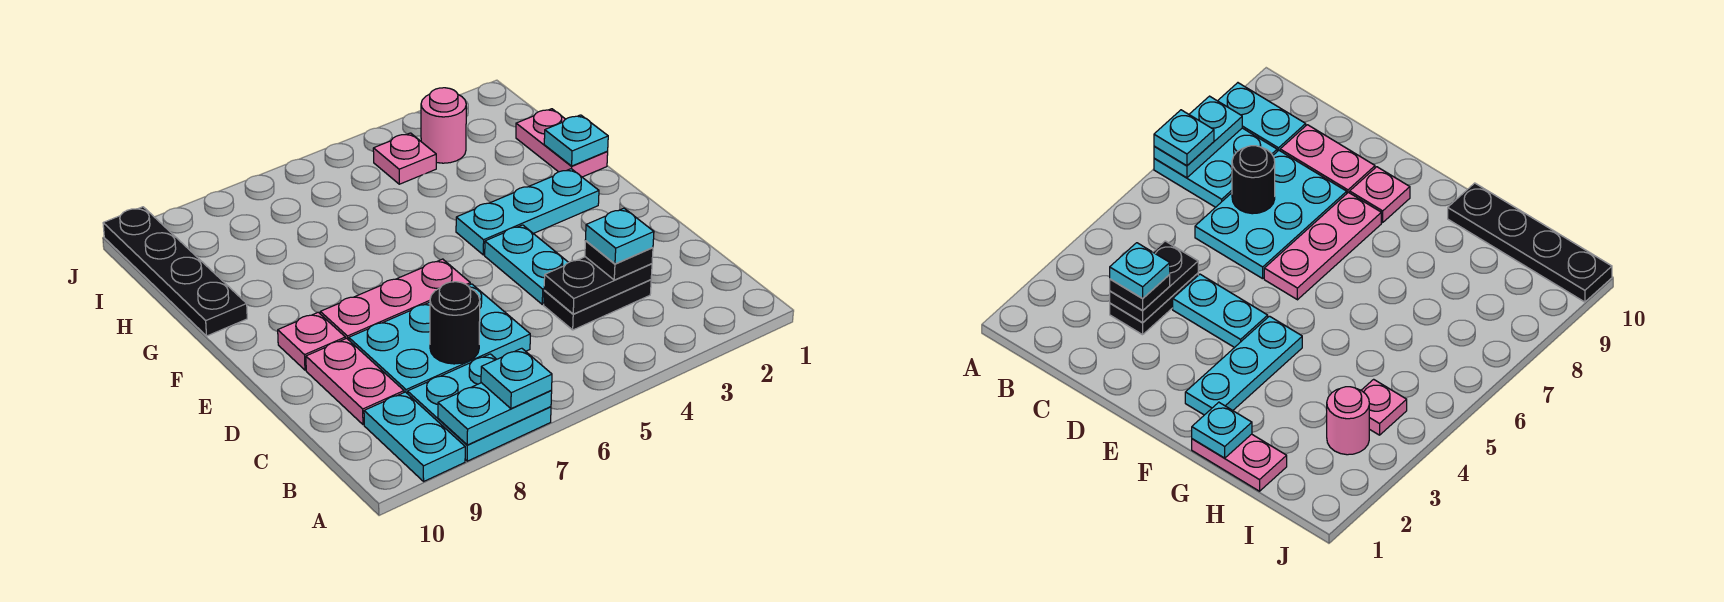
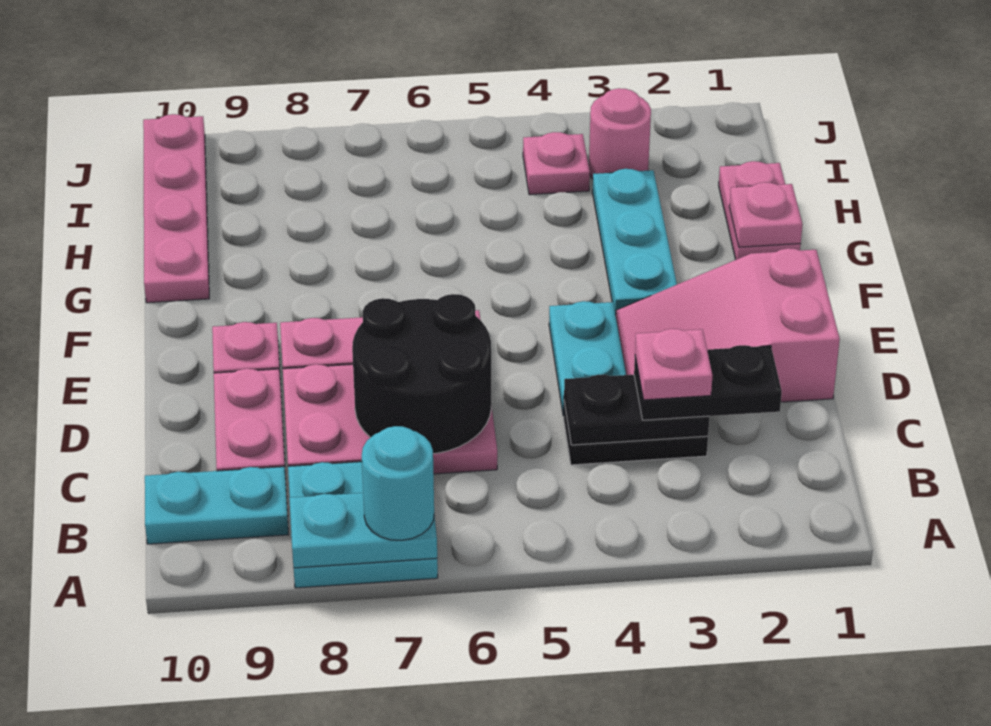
cyan 1x1 plate [481,348,552,409] -> cyan 1x1 round brick [362,426,434,540]
cyan 1x2 plate [364,392,465,481] -> cyan 1x2 plate turned to [145,467,289,544]
black 1x1 plate [585,241,653,280] -> black 1x2 plate [634,345,782,420]
cyan 1x1 plate [586,208,654,264] -> pink 1x1 plate [635,329,712,400]
cyan 2x3 plate [349,284,530,394] -> pink 2x3 plate [283,364,497,474]
black 1x1 round brick [430,282,480,364] -> black 2x2 round brick [352,294,491,454]
none -> pink 2x3 slope [616,248,840,402]
cyan 1x3 plate [456,169,599,255] -> cyan 1x3 plate turned to [593,169,677,315]
cyan 1x1 plate [544,115,608,166] -> pink 1x1 plate [729,182,803,247]
black 1x4 plate [103,207,247,336] -> pink 1x4 plate [143,114,209,303]

